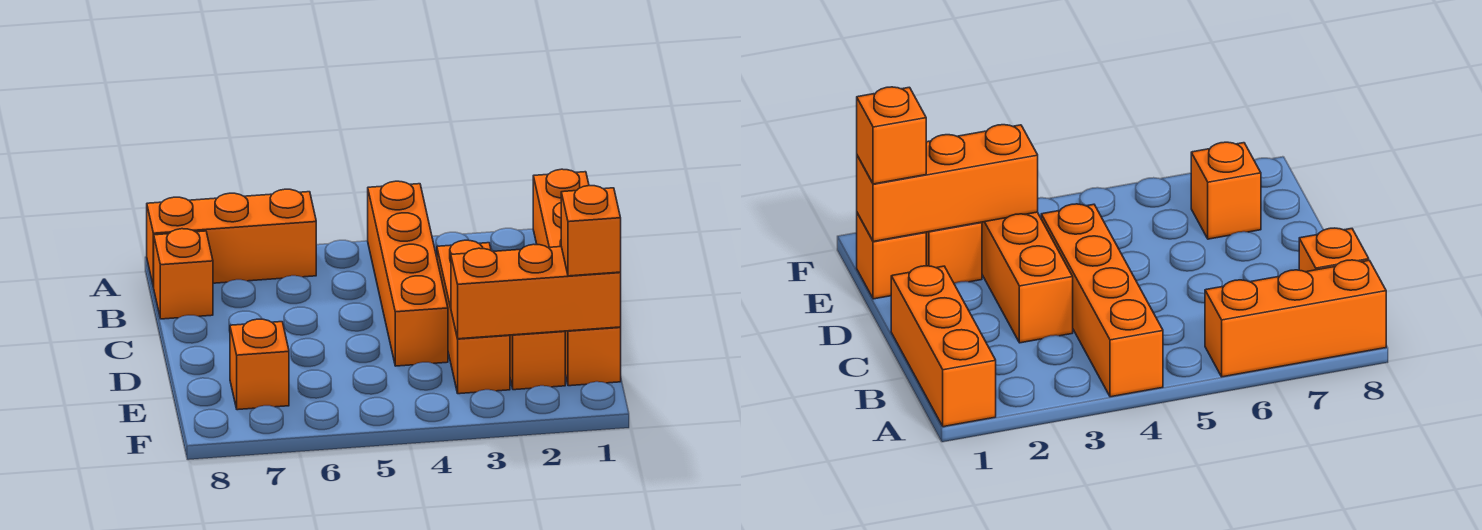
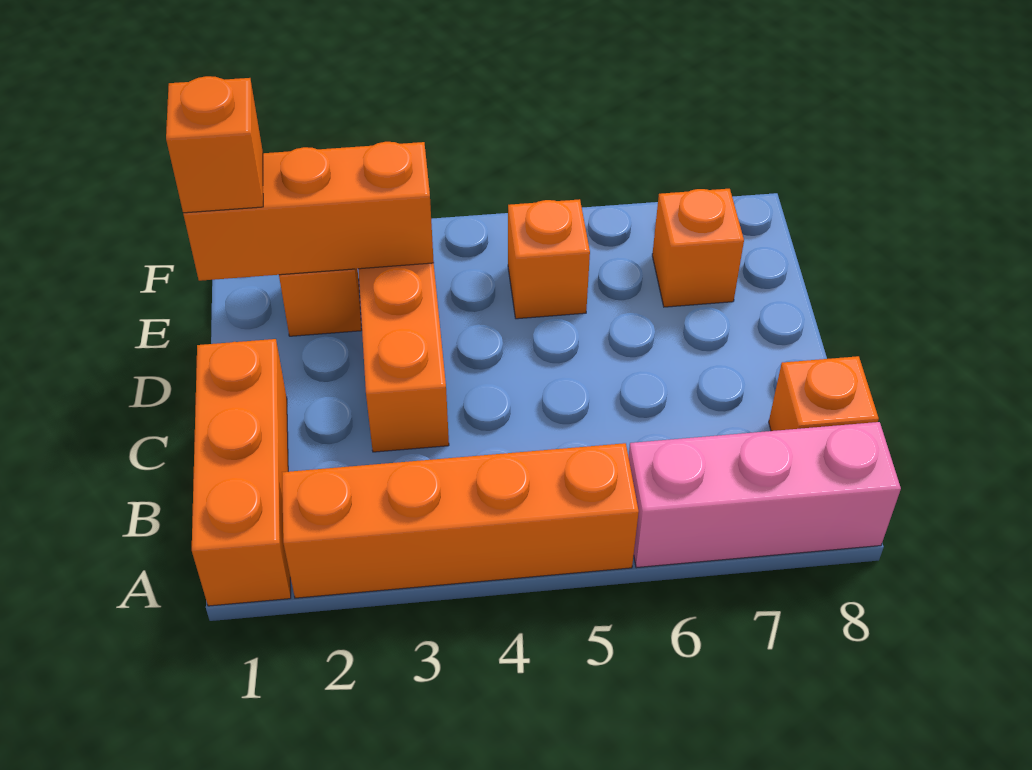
orange 1x4 brick [368,181,448,366] -> orange 1x4 brick turned to [282,443,639,598]
orange 1x3 brick [147,189,316,287] -> pink 1x3 brick [629,422,901,568]
orange 1x1 brick [565,327,621,386] -> orange 1x1 brick moved to [508,199,590,319]

